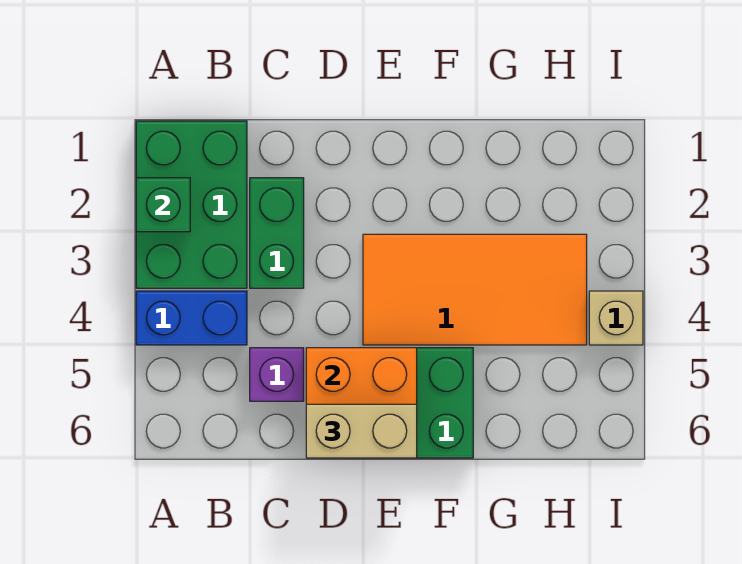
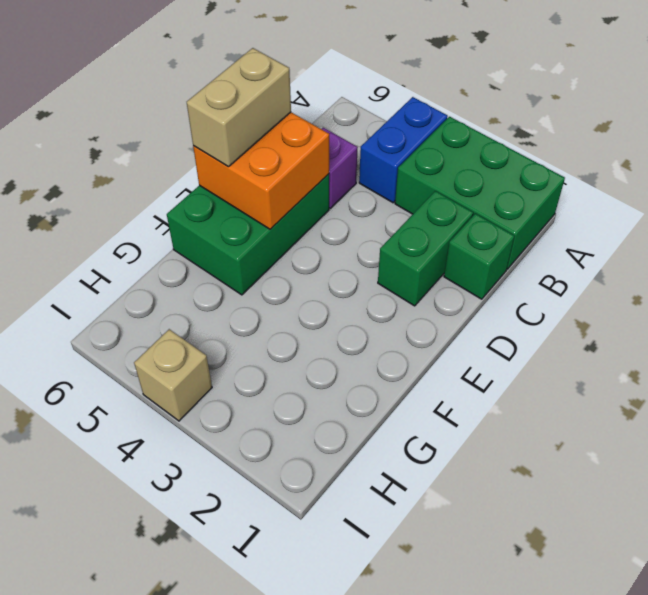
green 1x1 brick [136,178,190,232] -> green 1x1 brick moved to [444,214,514,299]
green 1x2 brick [250,178,304,288] -> green 1x2 brick turned to [378,191,473,306]
orange 2x4 tile [363,234,587,345] -> none

